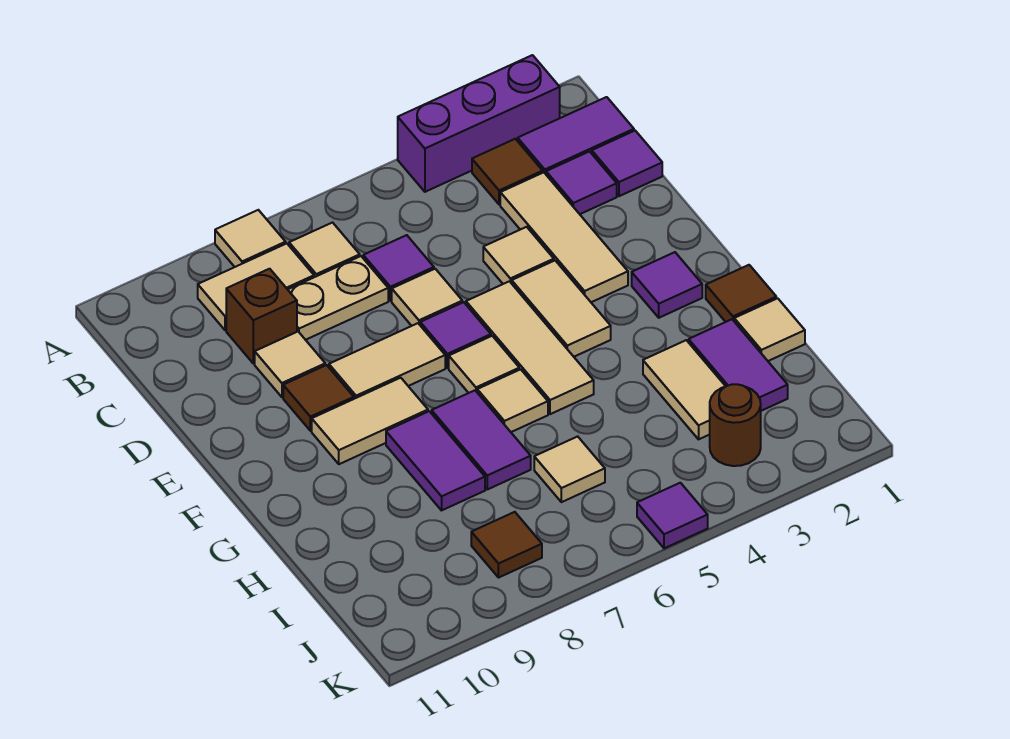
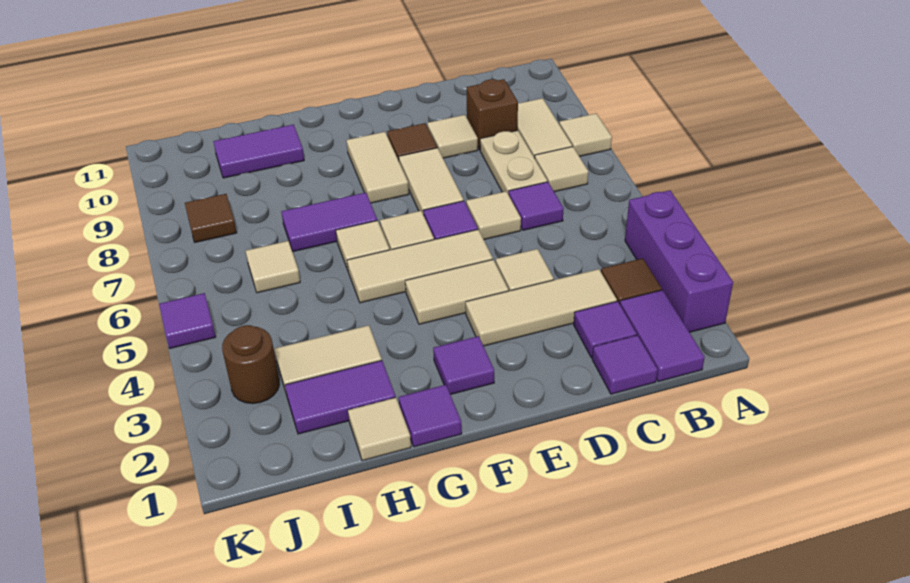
brown 1x1 tile [706,265,776,322] -> purple 1x1 tile [399,385,462,447]
purple 1x2 tile [386,411,485,510] -> purple 1x2 tile moved to [213,124,304,178]

